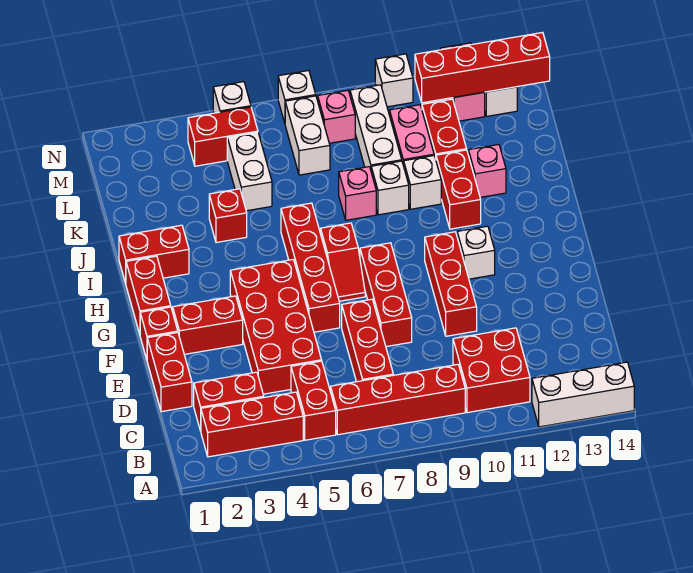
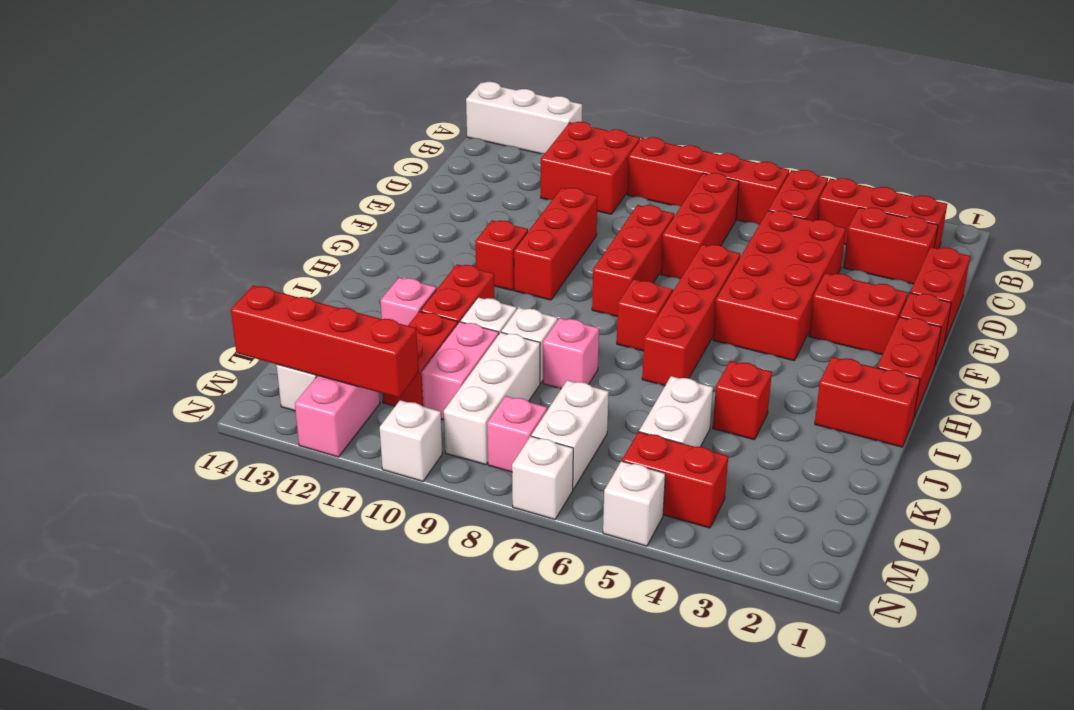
white 1x1 brick [457,226,495,279] -> red 1x1 brick [475,220,528,290]

